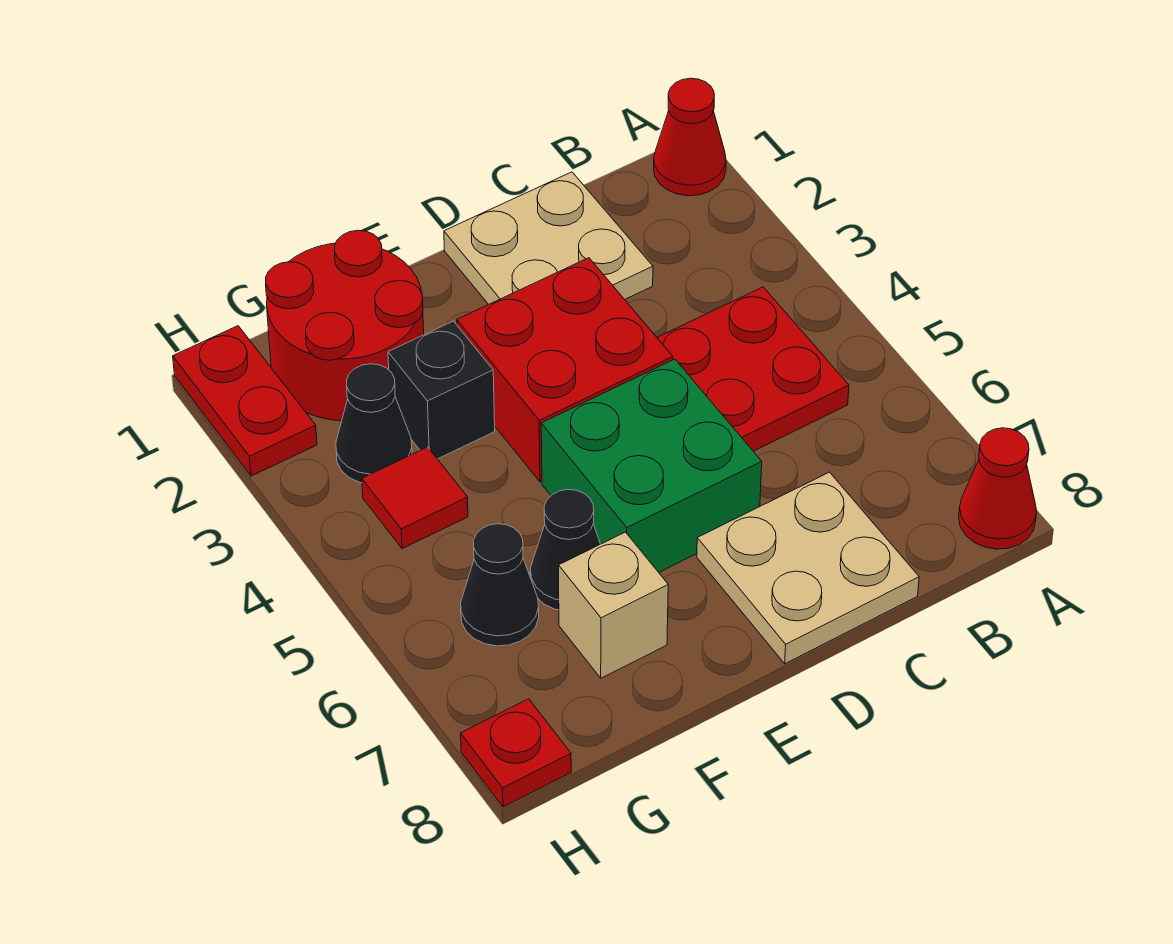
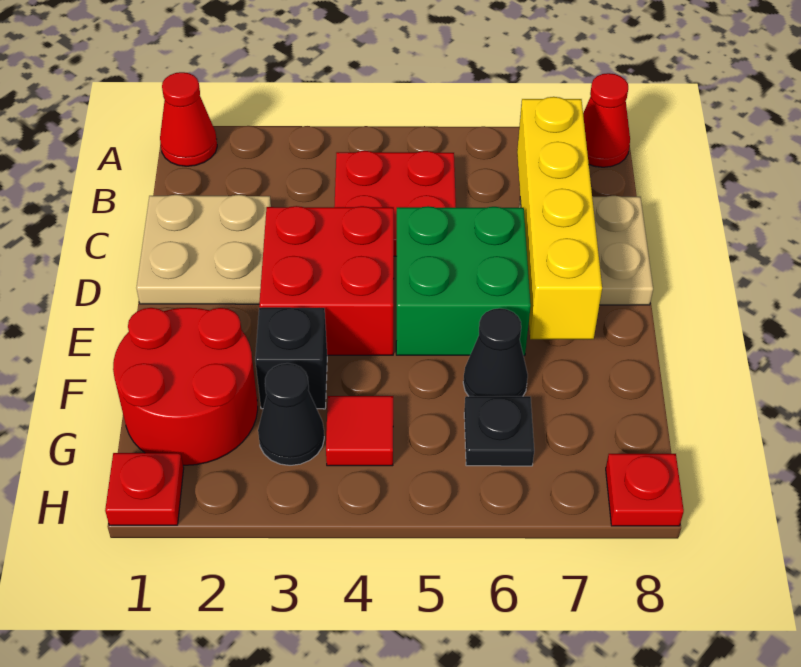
none -> yellow 1x4 brick [517,97,602,339]
tan 1x1 brick [559,532,668,678] -> none
black 1x1 cone [461,524,539,646] -> black 1x1 plate [464,396,534,466]
red 1x2 plate [173,326,317,476] -> red 1x1 plate [105,453,184,525]

